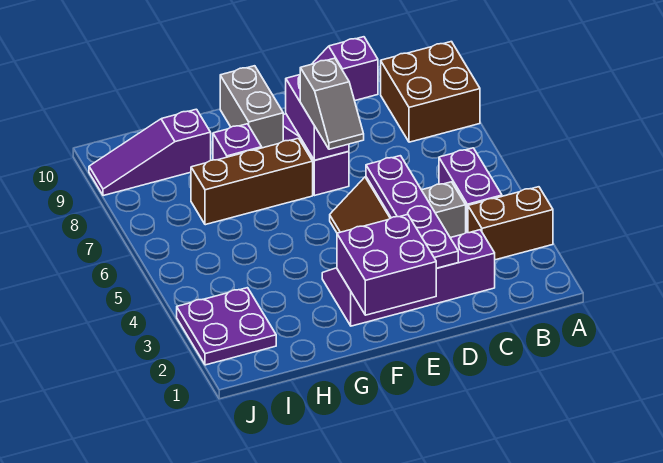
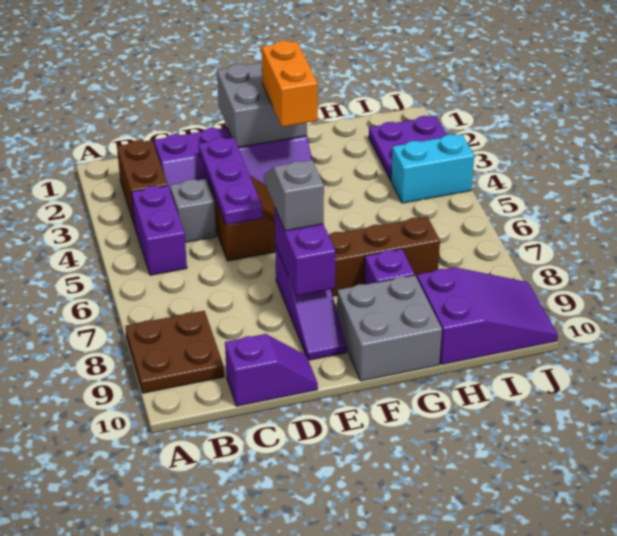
brown 1x2 brick [468,187,553,260] -> brown 1x2 brick turned to [117,140,168,226]
brown 2x2 brick [381,42,480,142] -> brown 2x2 plate [125,311,224,393]
purple 1x4 plate [366,156,458,268] -> purple 1x3 plate [199,138,263,225]
purple 2x2 brick [337,215,437,315] -> grey 2x2 brick [217,63,307,147]
none -> orange 1x2 brick [262,41,318,127]
grey 1x2 brick [220,66,283,148] -> grey 2x2 brick [337,275,442,381]
purple 1x3 slope [89,109,211,196] -> purple 2x3 slope [417,267,558,365]
none -> cyan 1x2 brick [391,134,474,203]

